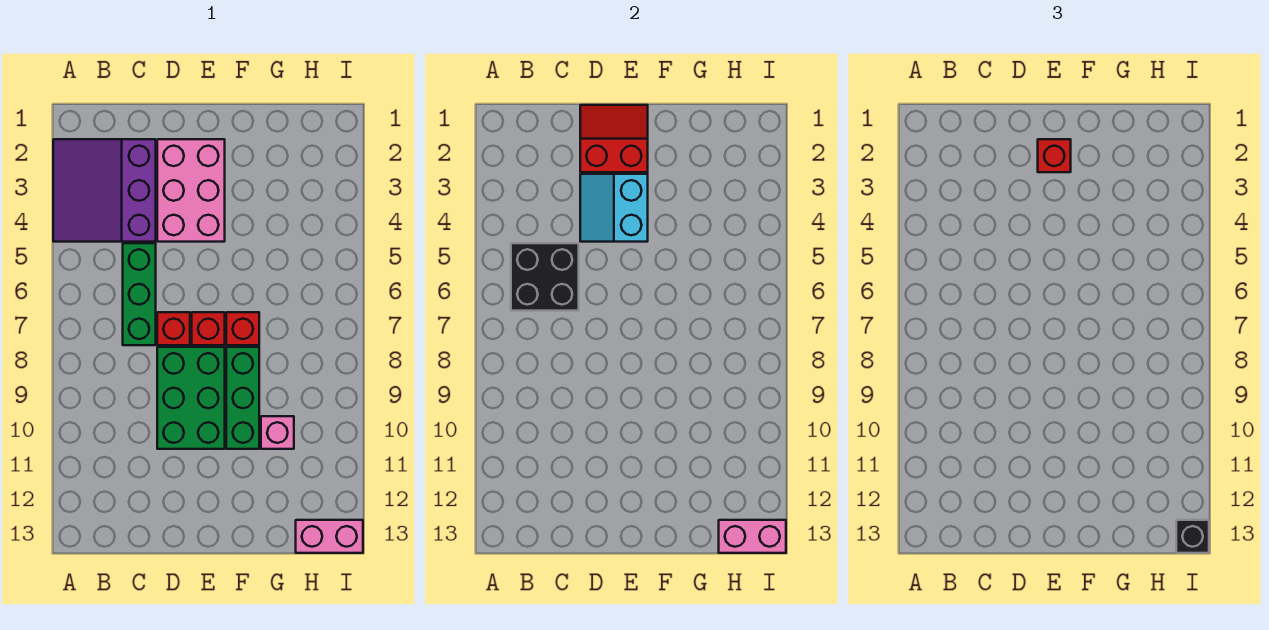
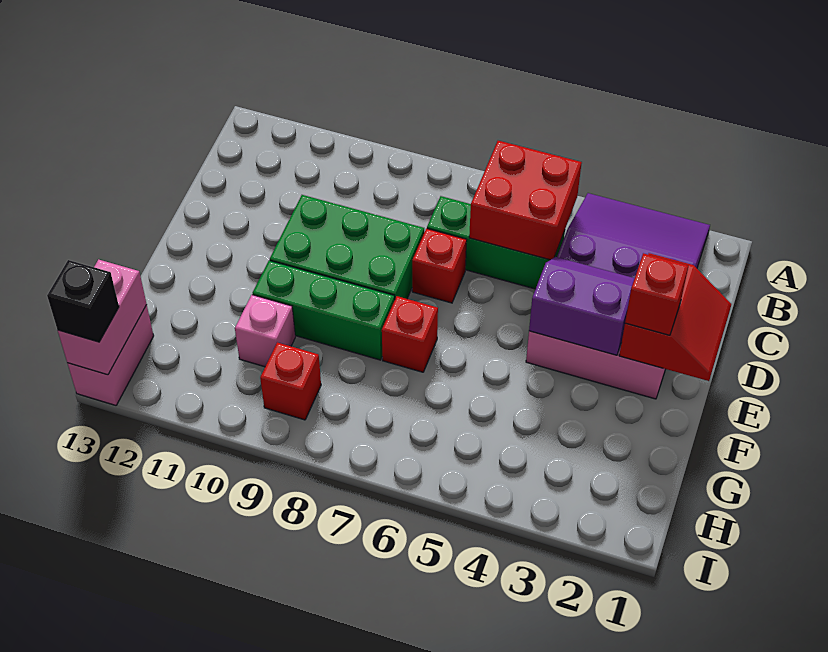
black 2x2 brick [511,243,579,311] -> red 2x2 brick [469,141,582,260]
cyan 2x2 slope [580,174,648,242] -> purple 2x2 slope [529,257,635,355]
red 1x1 brick [192,312,225,345] -> red 1x1 brick moved to [260,342,321,420]

